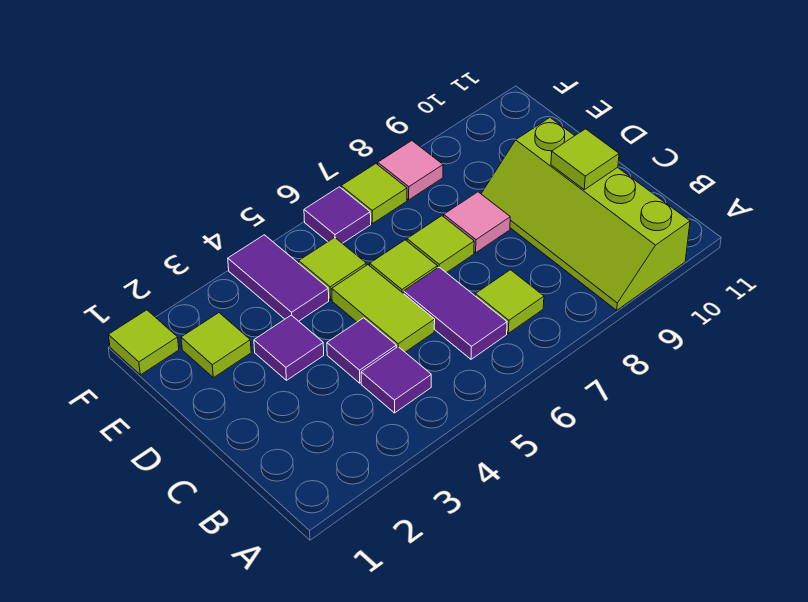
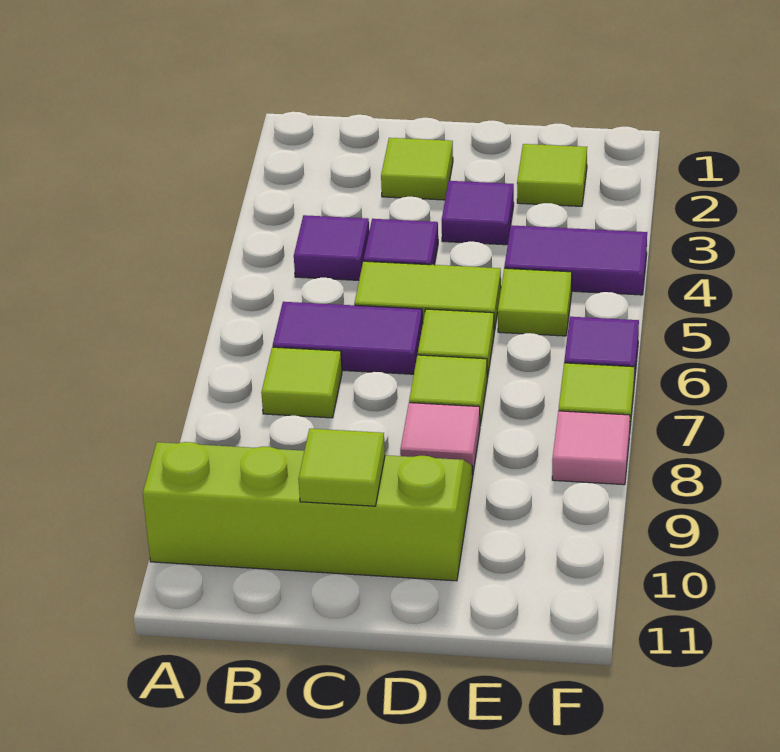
lime 1x1 tile [109,310,179,375] -> lime 1x1 tile moved to [381,138,453,200]

